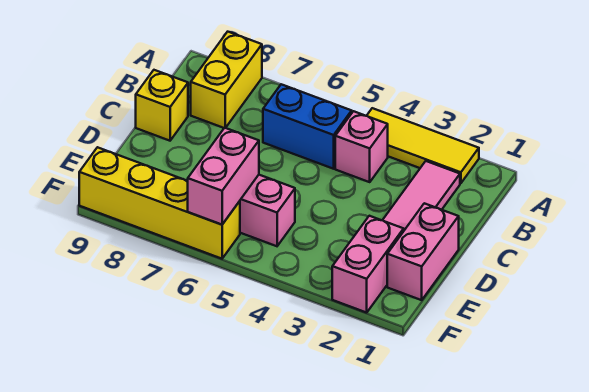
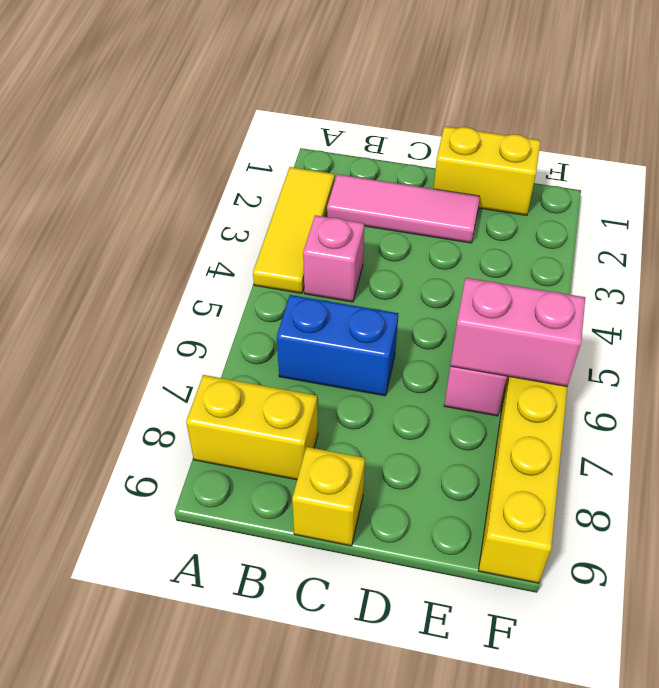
blue 1x2 brick [263,84,352,169] -> blue 1x2 brick turned to [277,295,398,396]
pink 1x2 brick [387,203,459,300] -> yellow 1x2 brick [434,126,541,215]
pink 1x2 brick [332,216,404,313] -> none

